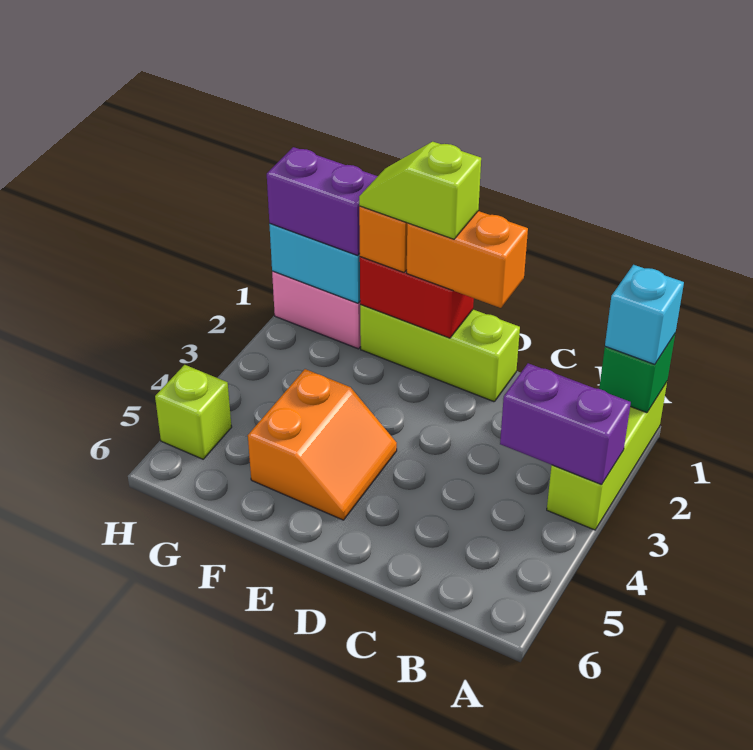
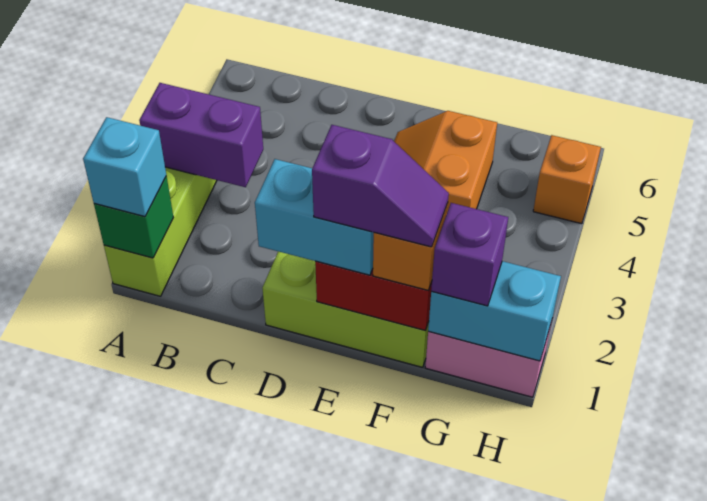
orange 1x2 brick [407,211,528,308] -> cyan 1x2 brick [255,159,374,275]
lime 1x2 slope [359,142,481,239] -> purple 1x2 slope [312,125,449,247]
purple 1x2 brick [267,147,378,255] -> purple 1x1 brick [431,203,508,306]
lime 1x1 brick [155,365,232,459] -> orange 1x1 brick [533,135,601,224]

